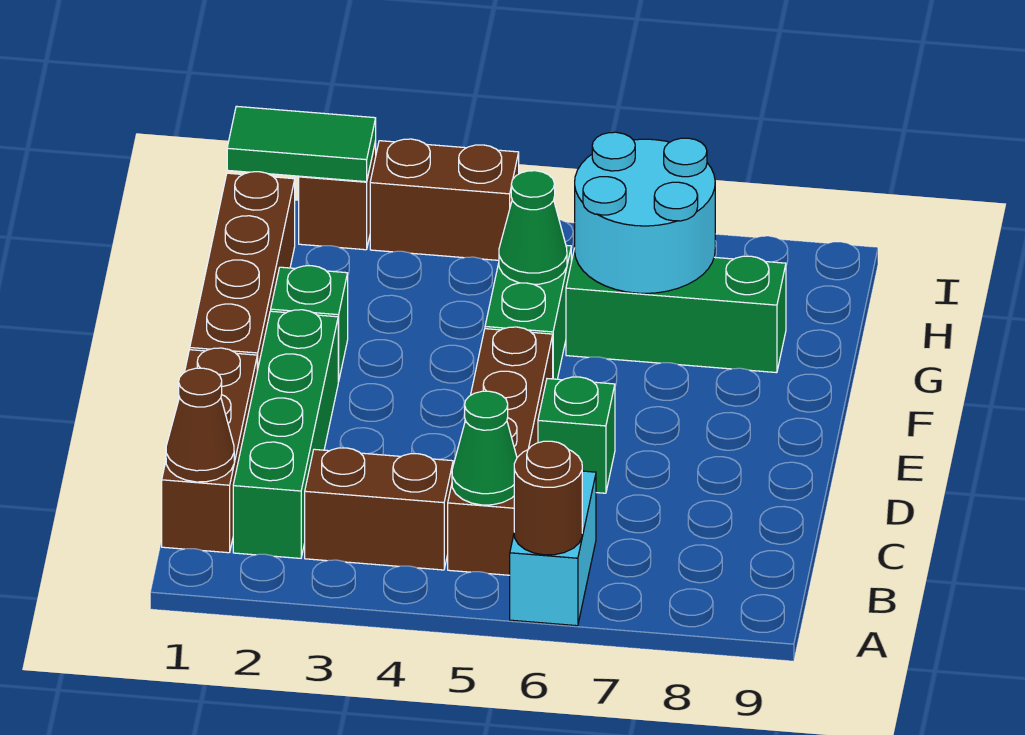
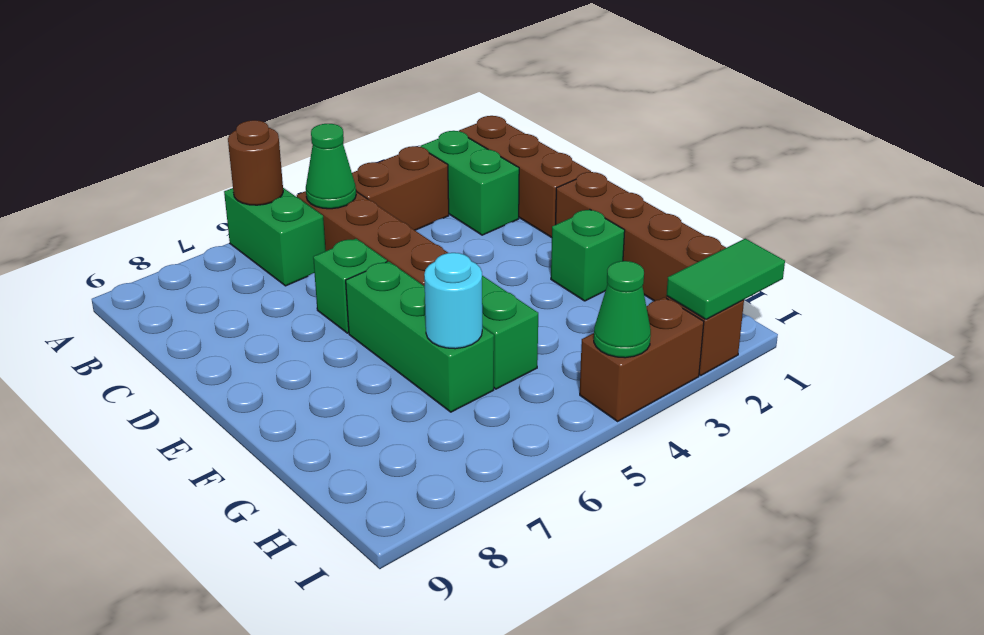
cyan 1x2 brick [510,471,596,626] -> green 1x2 brick [224,188,326,286]
brown 1x1 cone [166,368,234,482] -> none
green 1x4 brick [233,310,338,558] -> green 1x2 brick [420,131,519,235]
green 1x1 cone [499,171,567,284] -> green 1x1 cone moved to [594,261,651,358]
green 1x3 brick [566,248,786,373] -> green 1x3 brick turned to [346,261,494,412]
cyan 2x2 round brick [575,132,715,293] -> cyan 1x1 round brick [424,253,482,349]

